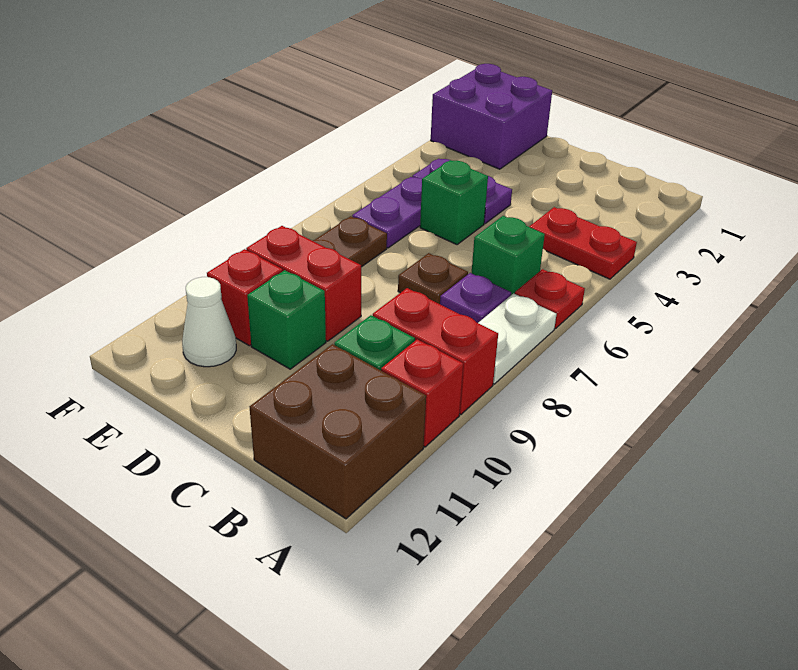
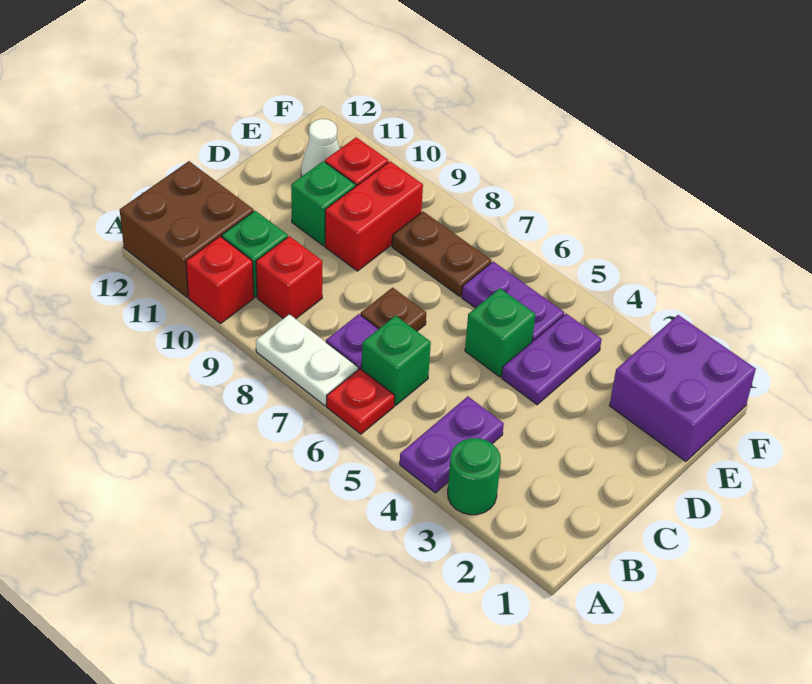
none -> green 1x1 round brick [448,438,501,515]
red 1x2 plate [529,207,637,279] -> purple 1x2 plate [400,396,504,493]
red 1x2 brick [373,288,498,414] -> red 1x1 brick [256,236,322,319]

